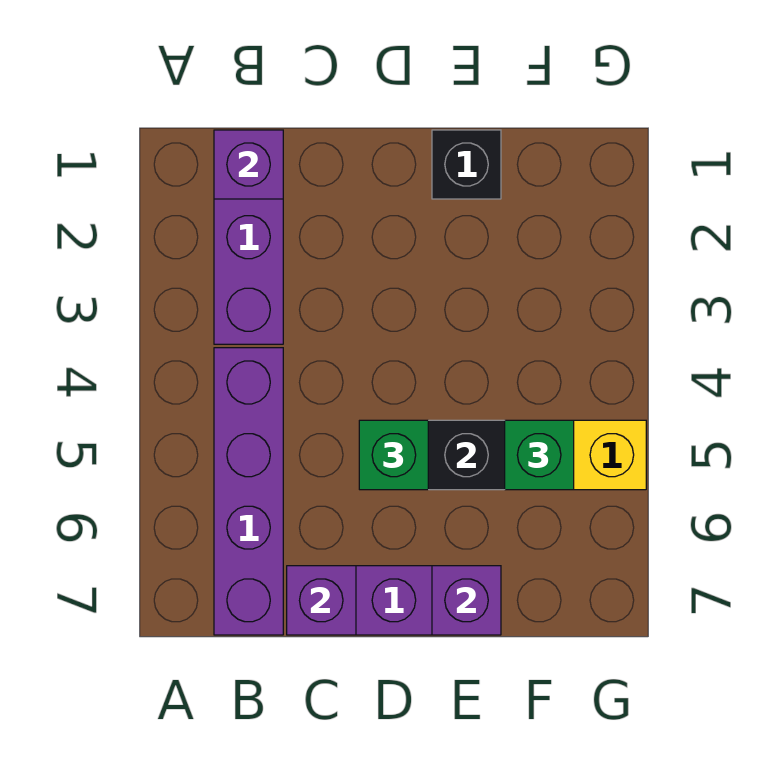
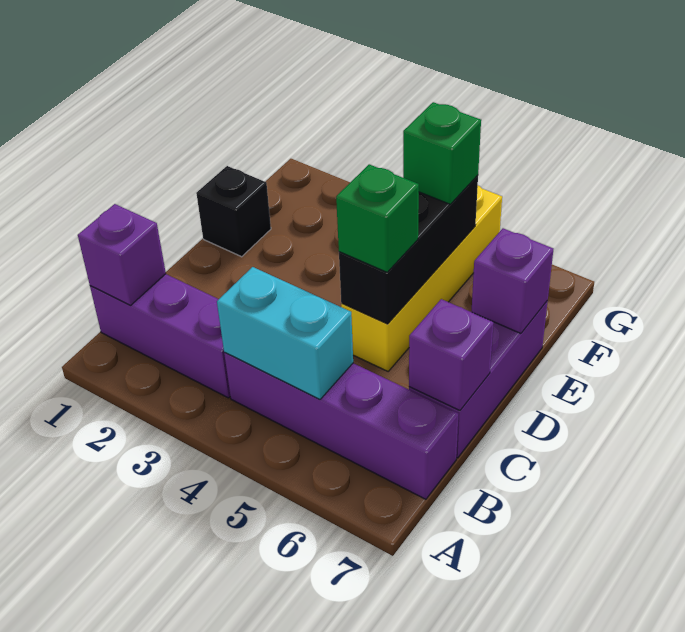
none -> cyan 1x2 brick [217,267,353,400]

